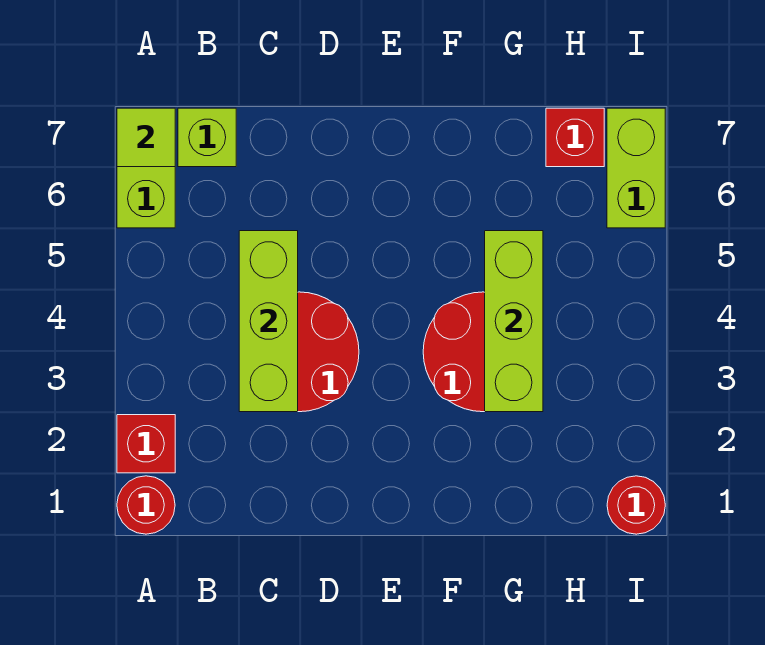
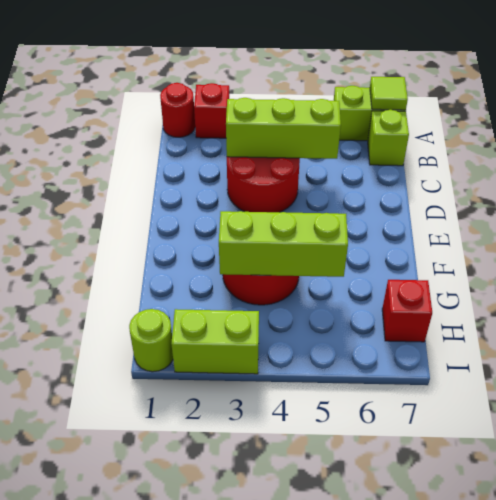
red 1x1 round brick [607,476,665,534] -> lime 1x1 round brick [129,309,173,372]
lime 1x2 brick [607,108,665,228] -> lime 1x2 brick moved to [171,309,259,374]

